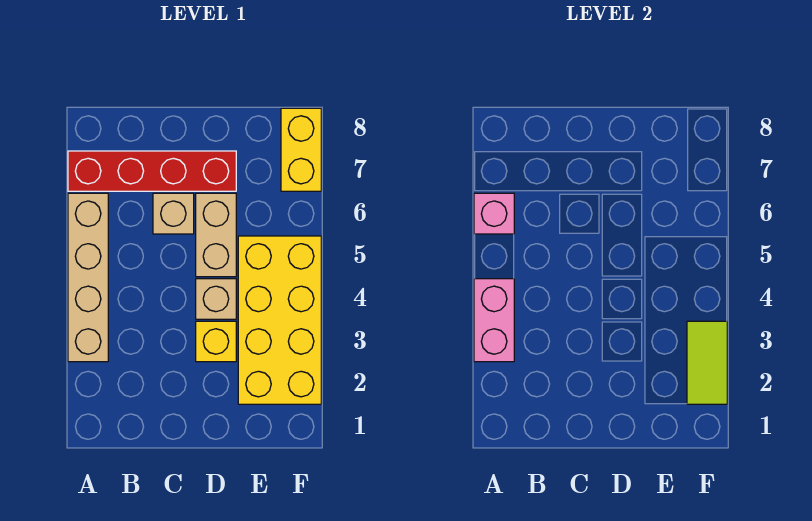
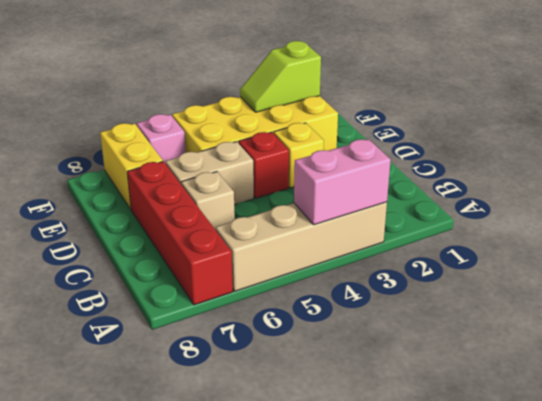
pink 1x1 brick [474,193,514,234] -> pink 1x1 brick moved to [137,114,186,164]
tan 1x1 brick [196,279,236,319] -> red 1x1 brick [239,132,289,198]
lime 1x2 tile [687,321,727,404] -> lime 1x2 slope [240,41,321,112]
yellow 1x2 brick [281,108,321,191] -> yellow 1x2 brick turned to [100,123,163,209]

